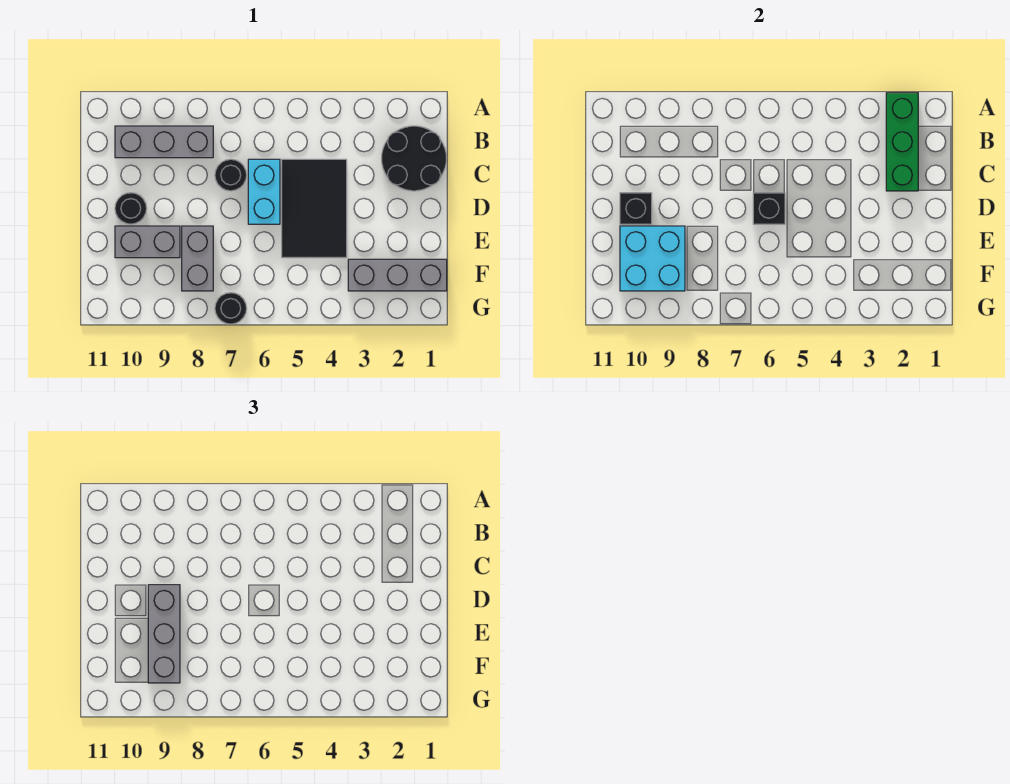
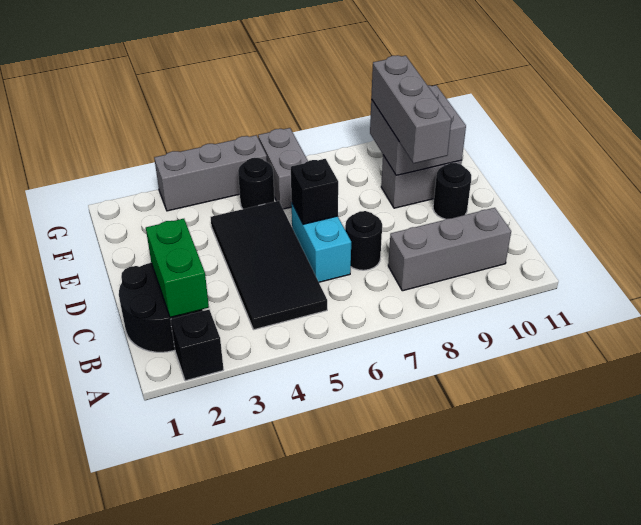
green 1x3 brick [886,93,918,191] -> green 1x2 brick [146,219,209,317]
black 2x3 tile [282,159,347,258] -> black 2x4 tile [211,201,327,330]
black 1x1 brick [620,193,652,224] -> black 1x1 brick moved to [171,310,224,381]
grey 1x2 brick [182,226,213,291] -> grey 1x2 brick moved to [258,128,308,209]
cyan 2x2 brick [620,226,685,291] -> grey 2x2 brick [370,85,466,175]
grey 1x3 brick [348,259,447,291] -> grey 1x3 brick moved to [154,135,267,211]
black 1x1 round brick [215,293,247,324] -> black 1x1 round brick moved to [238,158,274,209]

